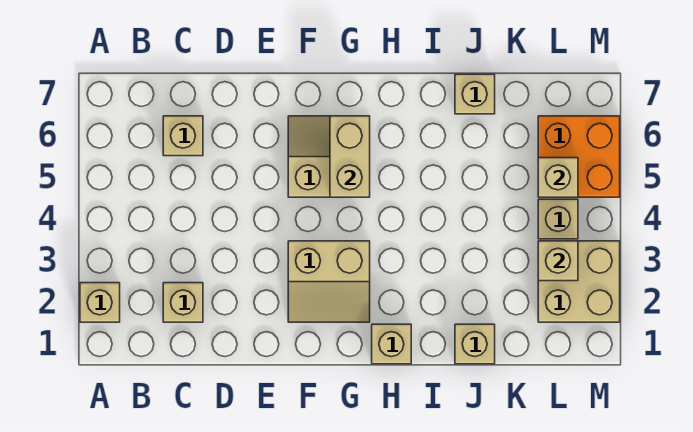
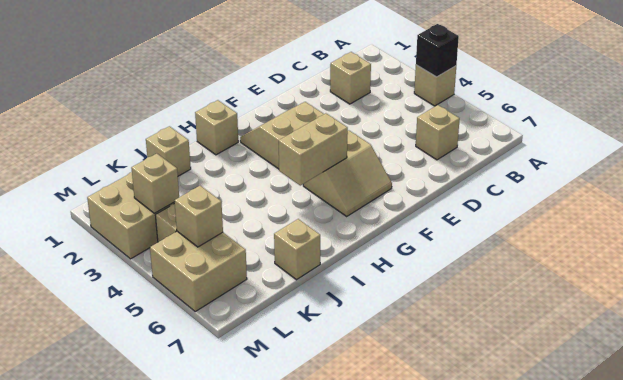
tan 1x1 brick [80,283,120,322] -> tan 1x1 brick moved to [414,65,456,106]
none -> black 1x1 brick [416,24,459,77]
tan 1x2 brick [330,116,370,197] -> tan 1x2 brick turned to [279,113,348,185]
orange 2x2 brick [538,116,620,197] -> tan 2x2 brick [150,231,247,311]

